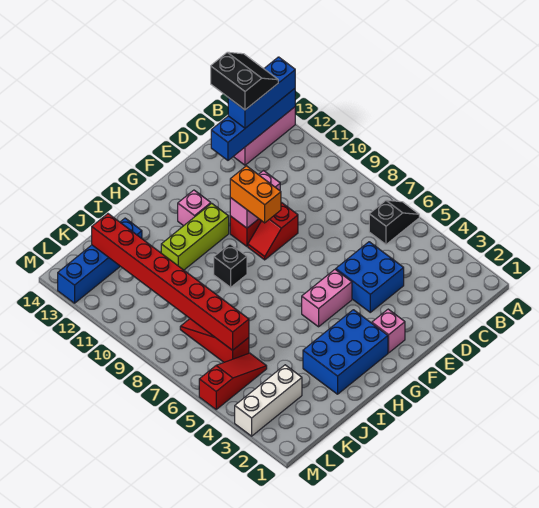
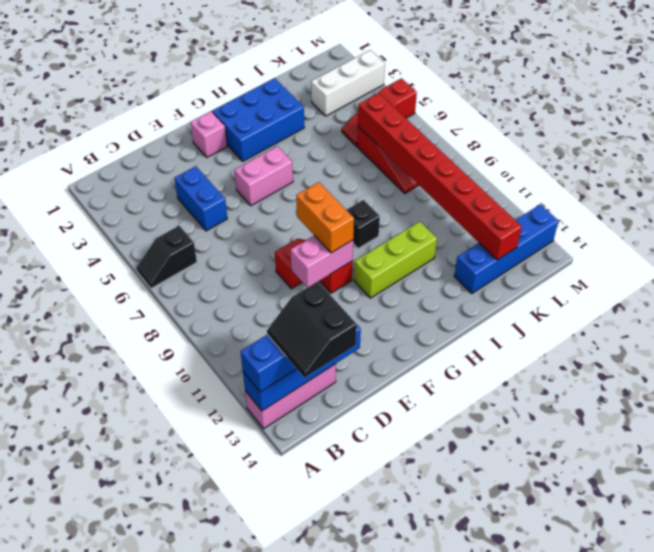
blue 2x2 brick [336,242,404,312] -> blue 1x2 brick [174,166,227,231]
pink 1x1 brick [178,190,211,226] -> none

